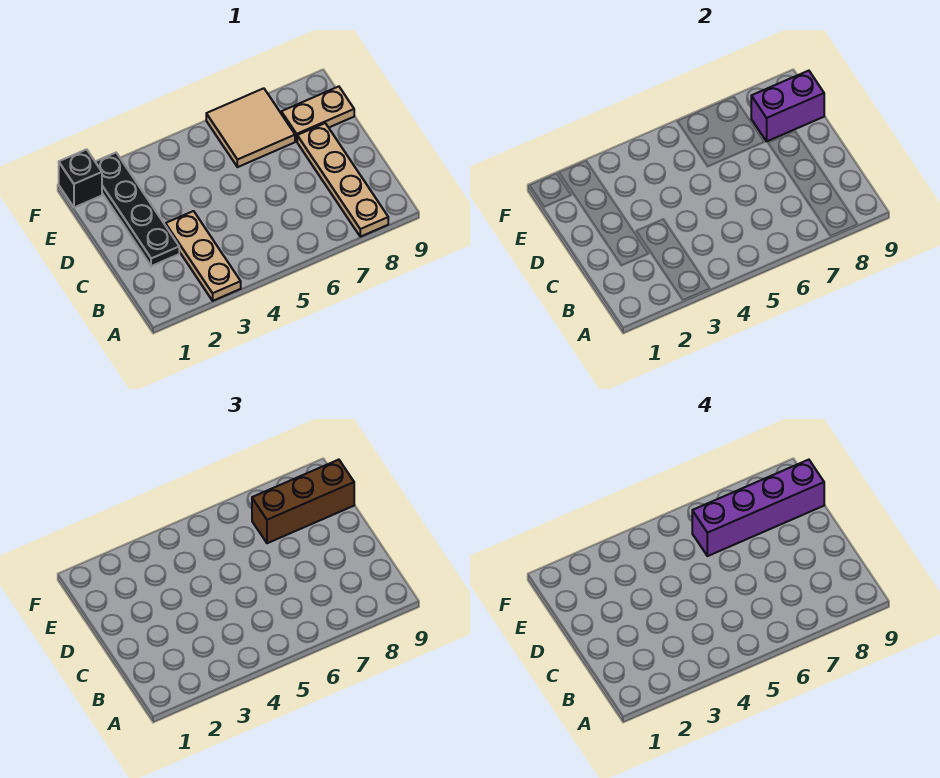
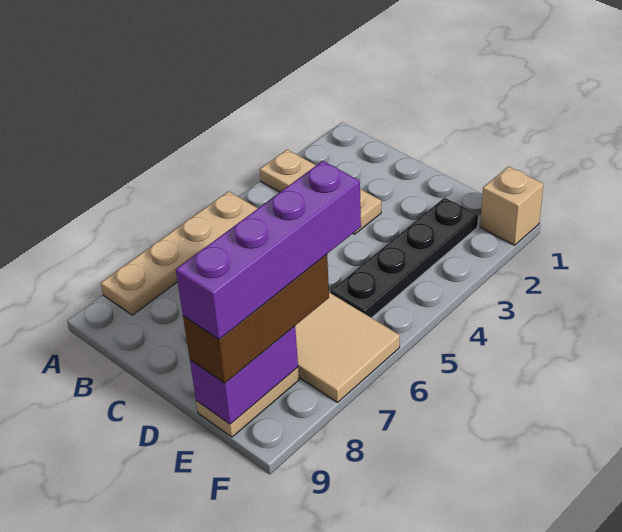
tan 1x4 plate [297,123,388,237] -> tan 1x4 plate turned to [101,191,258,315]
black 1x4 plate [95,153,179,266] -> black 1x4 plate turned to [330,197,478,318]
black 1x1 brick [59,149,102,207] -> tan 1x1 brick [480,166,543,245]

